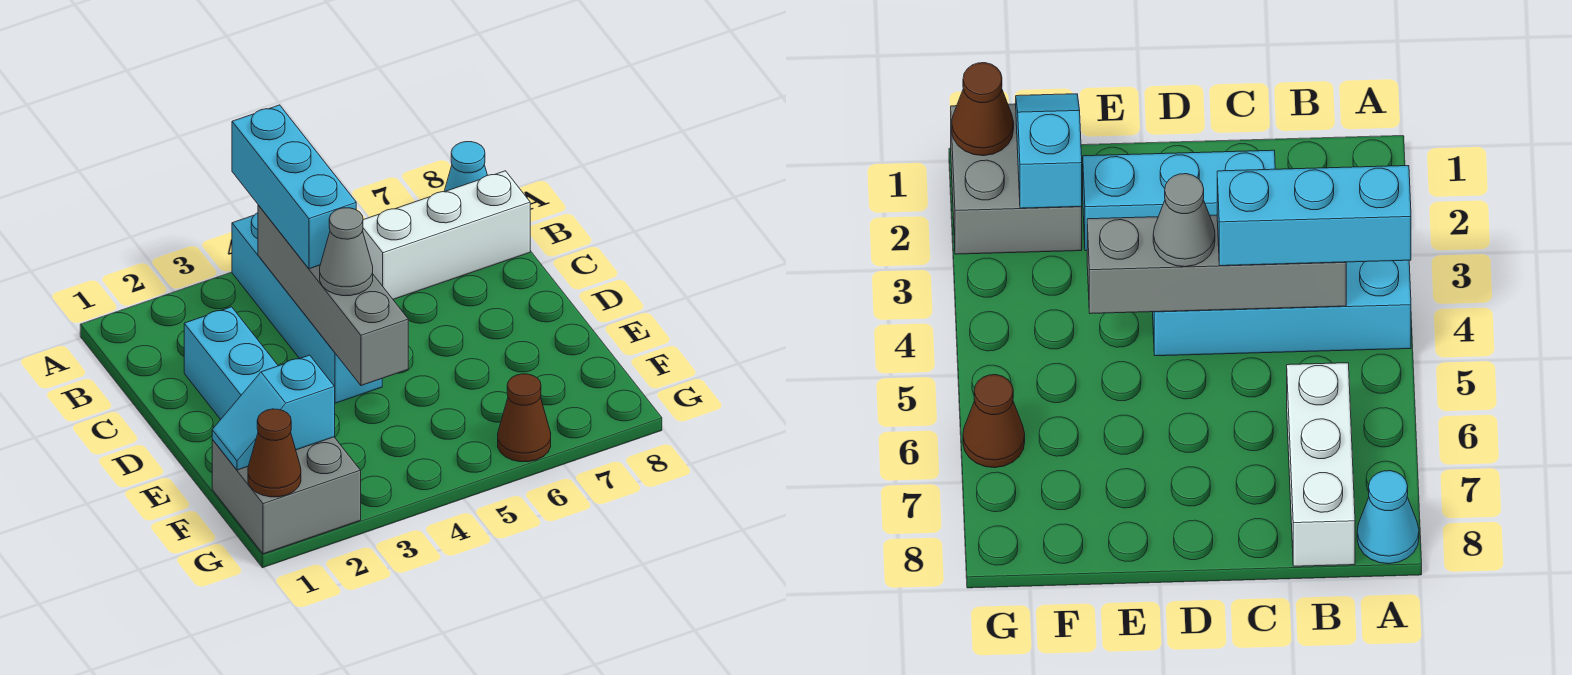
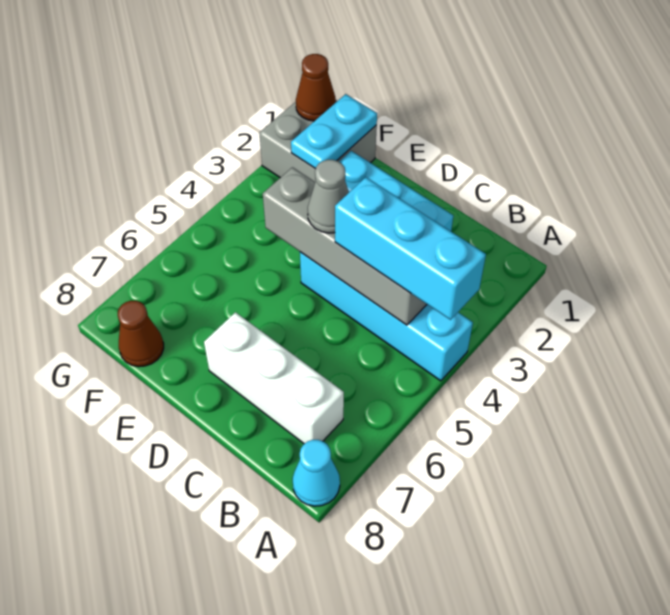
white 1x3 brick [363,171,530,299] -> white 1x3 brick turned to [204,312,344,444]
cyan 1x2 slope [212,355,335,470] -> cyan 1x2 plate [291,94,377,169]
brown 1x1 cone [498,374,551,462] -> brown 1x1 cone moved to [118,301,164,367]

